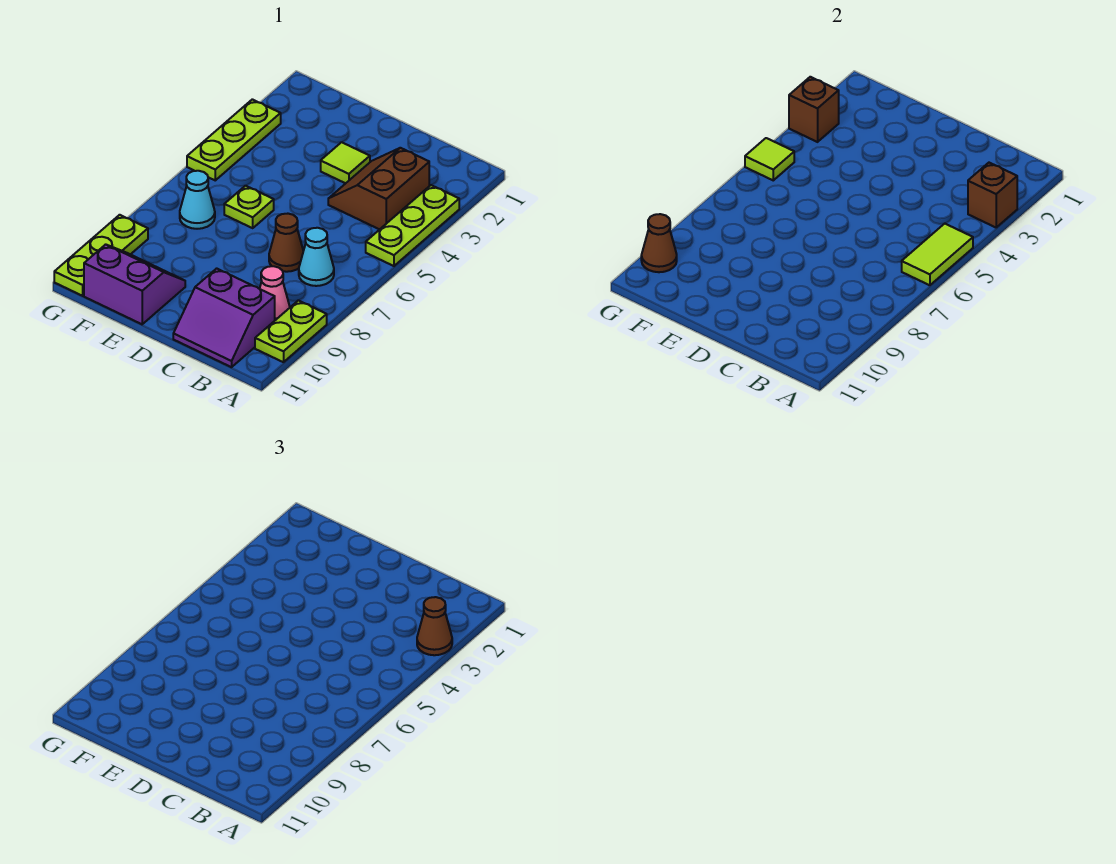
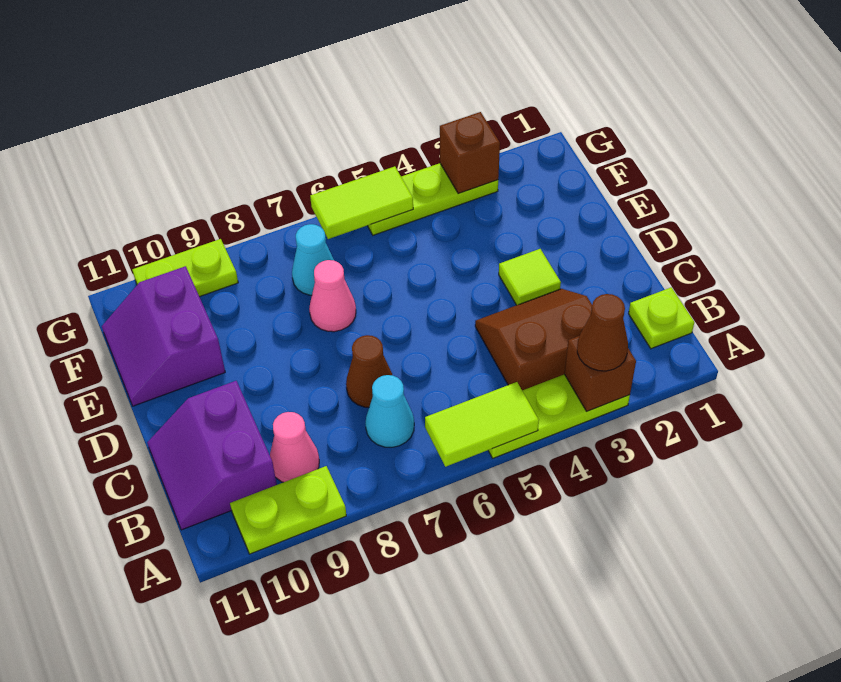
lime 1x1 plate [224,186,274,228] -> lime 1x1 plate moved to [629,287,694,349]
none -> pink 1x1 cone [309,260,356,332]
purple 2x2 slope [84,244,185,324] -> purple 2x2 slope turned to [102,266,225,406]
lime 1x1 tile [745,138,794,180] -> lime 1x2 tile [310,166,413,239]
lime 1x3 plate [54,215,148,296] -> lime 1x2 plate [132,239,238,297]
brown 1x1 cone [641,214,677,272] -> none

